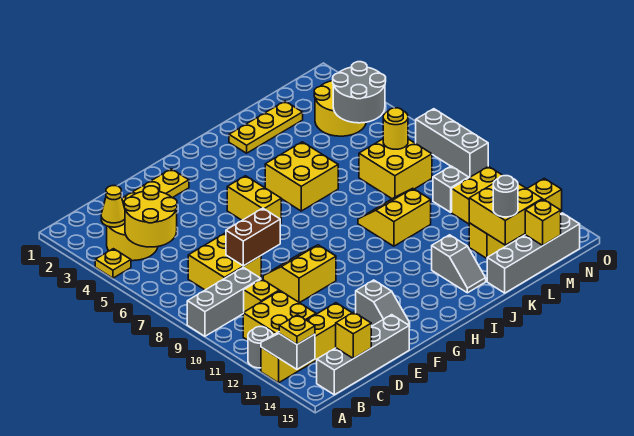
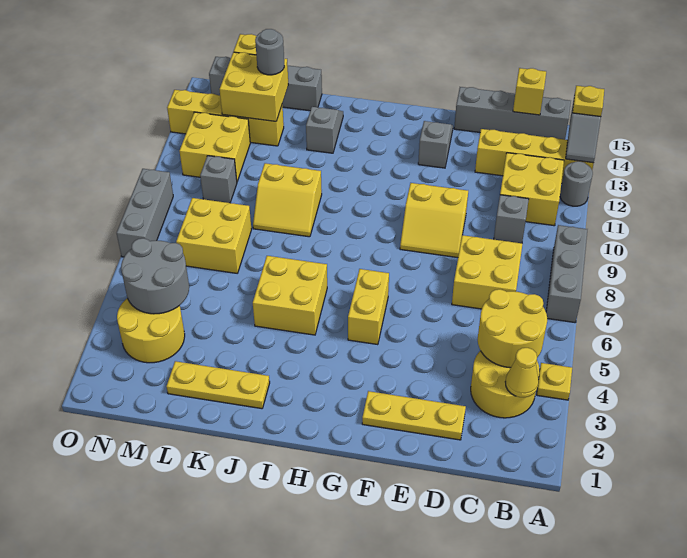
grey 1x3 brick [187,267,261,336] -> grey 1x3 brick turned to [546,225,587,323]
yellow 1x1 brick [244,279,279,312] -> grey 1x1 brick [494,195,529,243]
brown 1x2 brick [226,208,280,266] -> none
yellow 1x1 round brick [383,108,408,149] -> none

